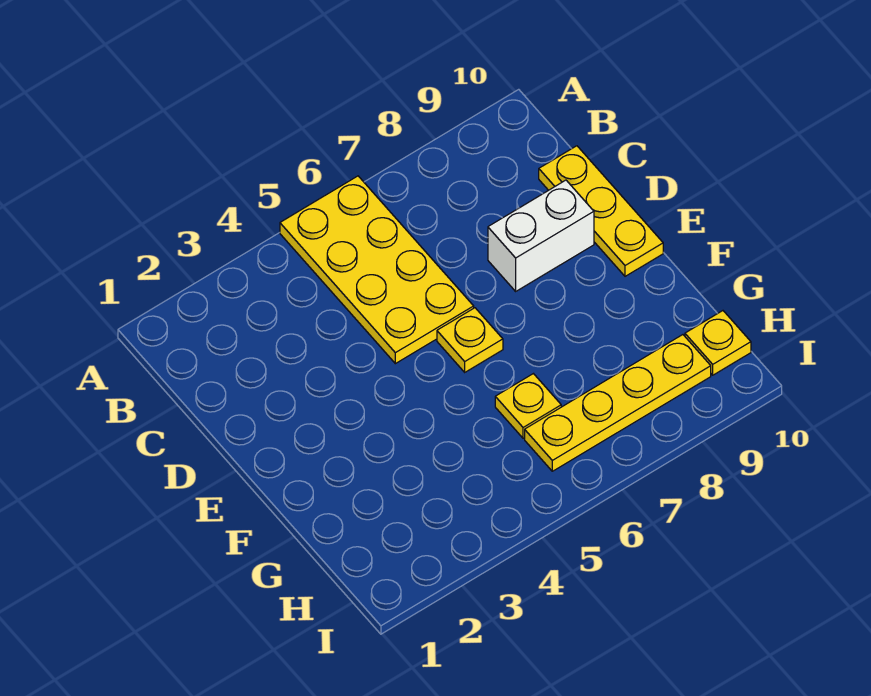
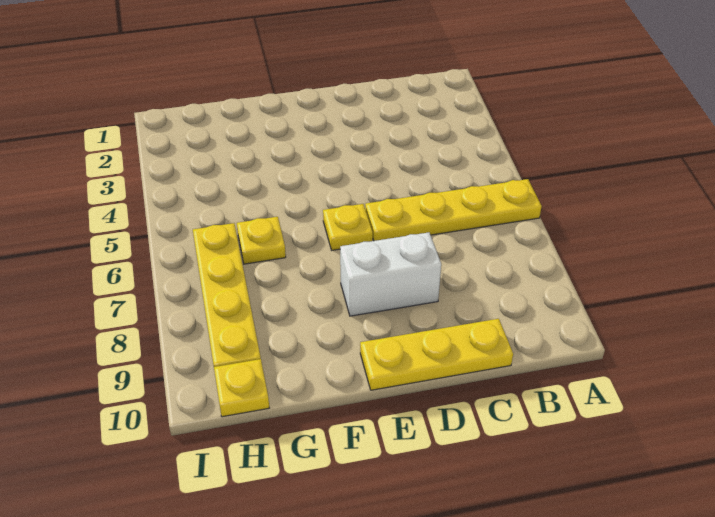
yellow 2x4 plate [280,176,474,364] -> yellow 1x4 plate [365,179,542,241]
white 1x2 brick [488,180,594,291] -> white 1x2 brick turned to [340,232,441,316]

